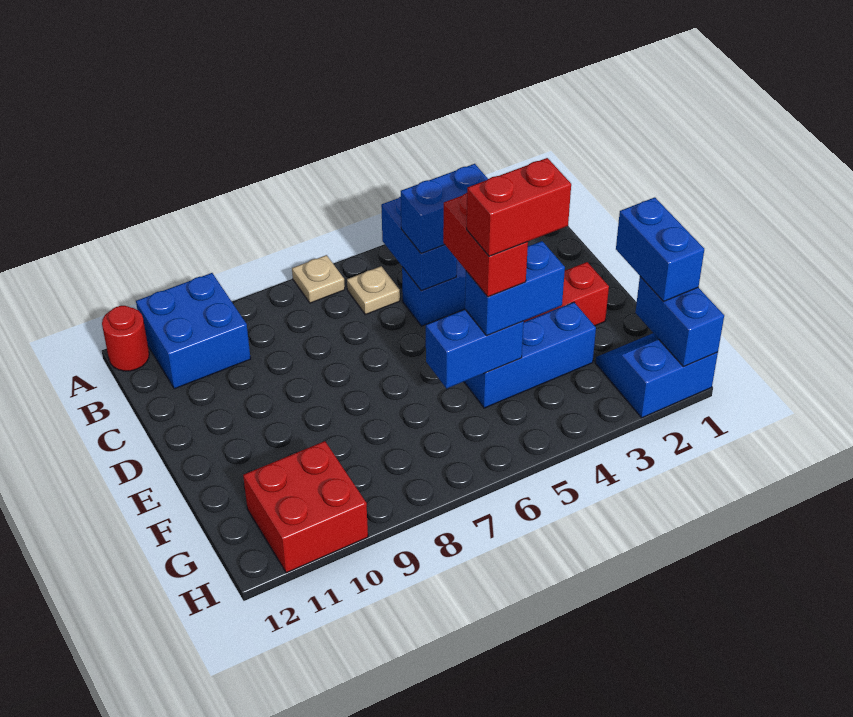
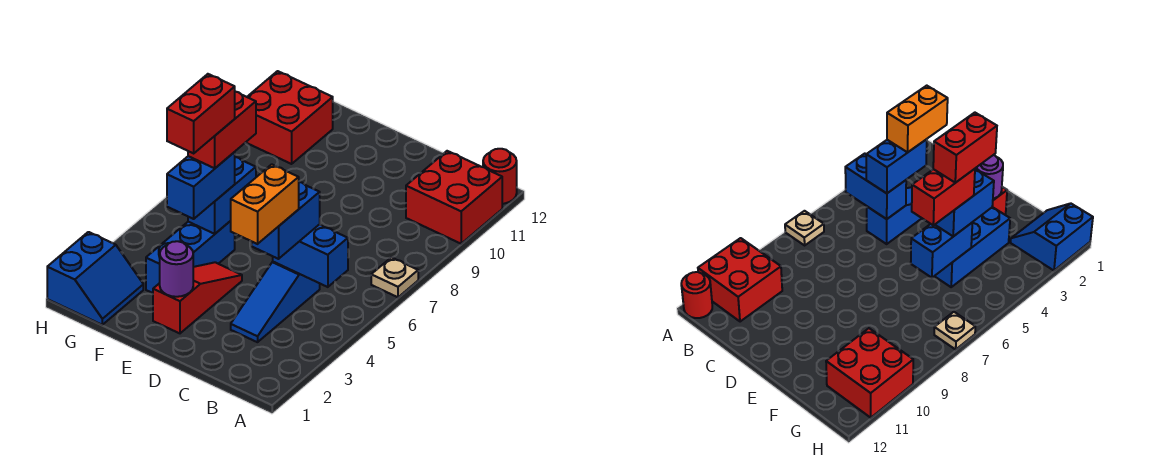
blue 2x2 brick [136,273,251,389] -> red 2x2 brick [406,151,502,244]
tan 1x1 plate [347,266,400,315] -> tan 1x1 plate moved to [934,312,975,349]
none -> orange 1x2 brick [231,164,299,244]
none -> purple 1x1 round brick [160,241,193,297]
red 1x2 brick [443,193,528,297] -> red 1x2 brick turned to [188,92,256,168]
blue 1x2 brick [616,197,704,302] -> none
blue 1x2 brick [635,276,724,367] -> none

